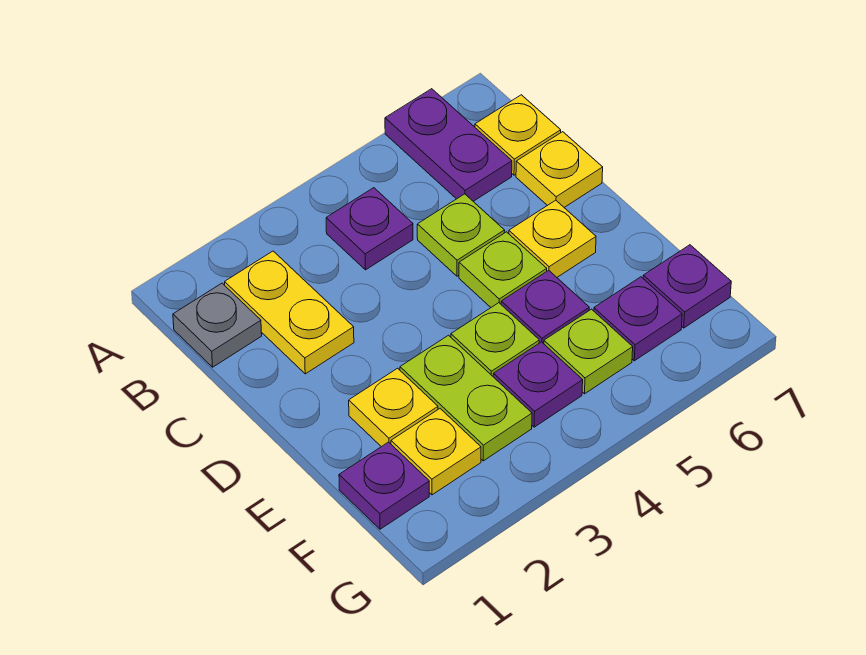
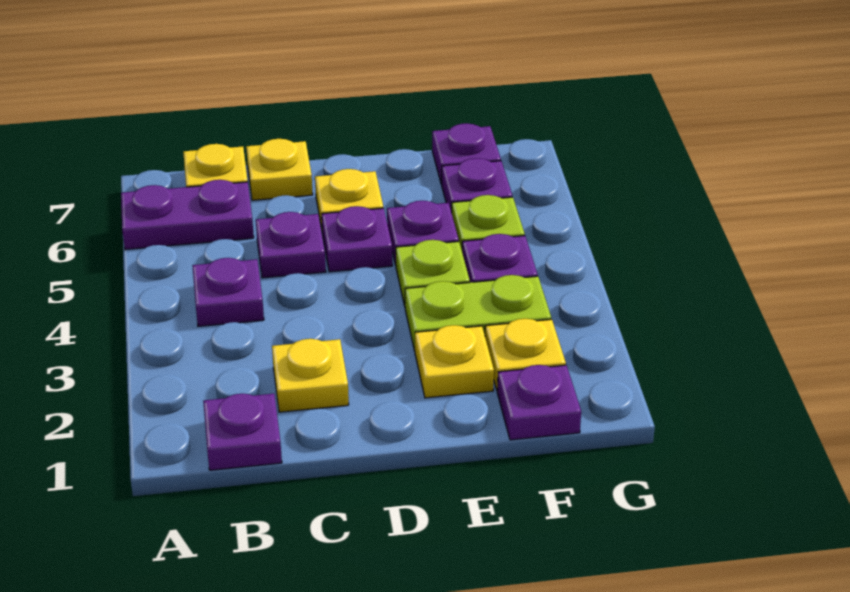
grey 1x1 plate [173,283,262,367] -> purple 1x1 plate [203,394,282,470]
yellow 1x2 plate [225,251,354,374] -> yellow 1x1 plate [272,339,349,412]
lime 1x1 plate [417,194,505,276] -> purple 1x1 plate [256,212,326,278]
lime 1x1 plate [459,232,547,307] -> purple 1x1 plate [322,206,392,272]

